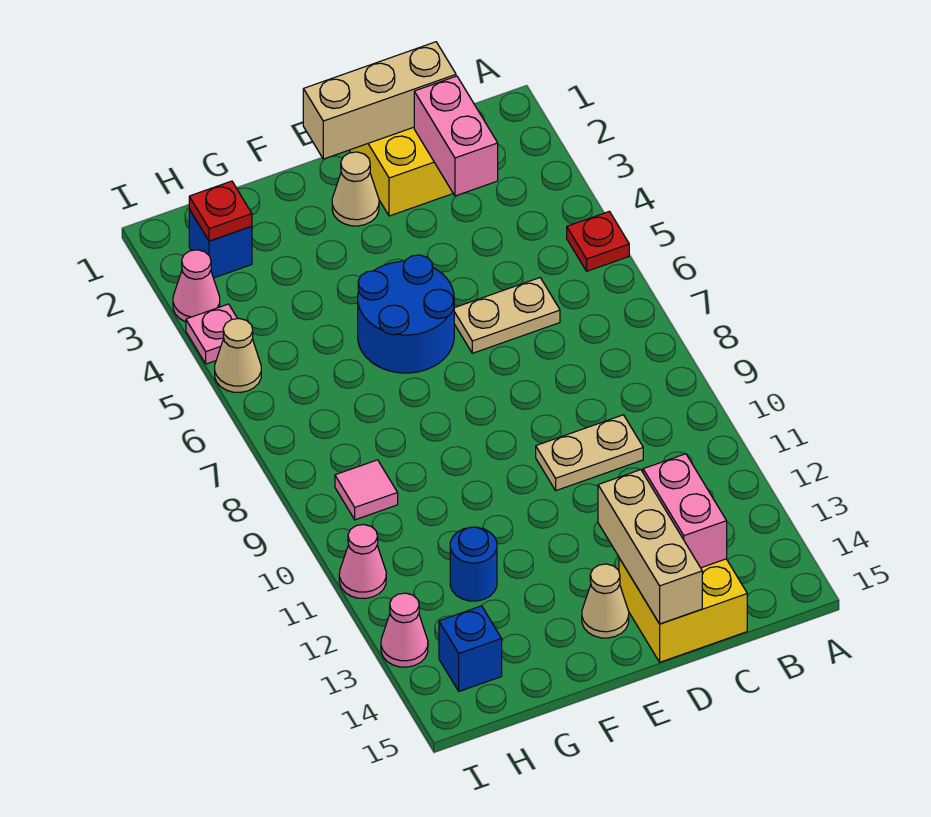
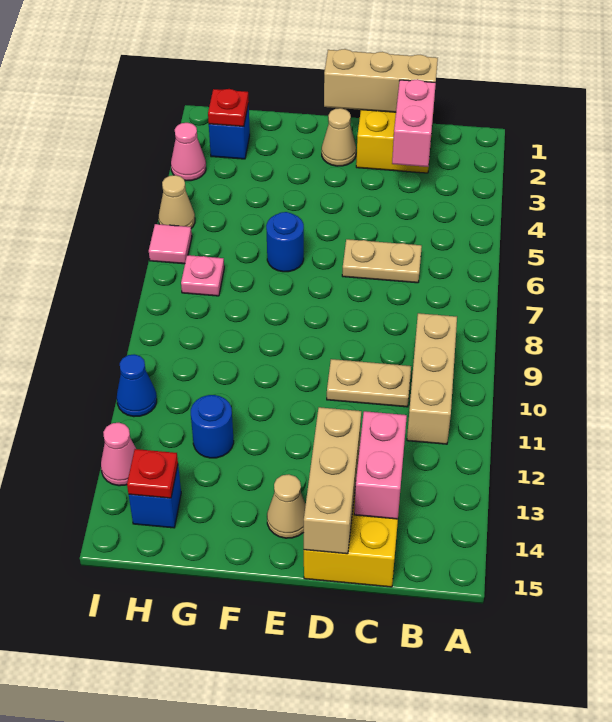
red 1x1 plate [567,211,629,271] -> red 1x1 plate moved to [127,449,178,498]
none -> tan 1x3 brick [407,313,457,444]
blue 2x2 round brick [358,255,454,373] -> blue 1x1 round brick [266,212,304,272]
pink 1x1 tile [335,460,398,520] -> pink 1x1 tile moved to [149,224,192,264]
pink 1x1 plate [186,304,238,364] -> pink 1x1 plate moved to [181,255,224,296]
pink 1x1 cone [339,525,386,599] -> blue 1x1 cone [117,354,157,417]

